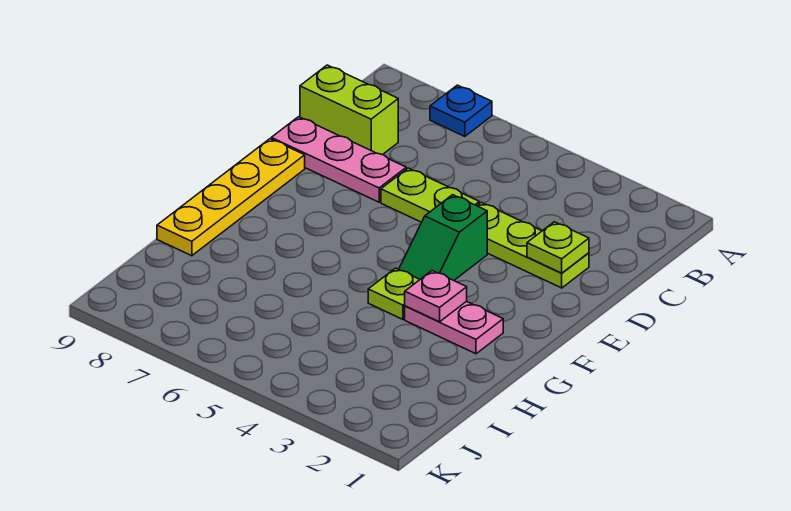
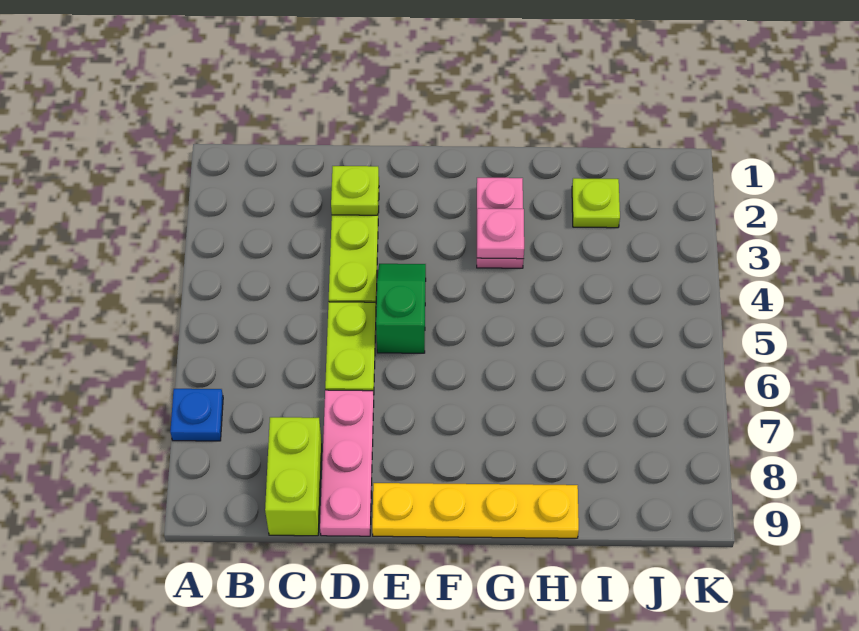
green 1x2 slope [399,195,487,280] -> green 1x2 slope turned to [376,264,426,353]
lime 1x1 plate [368,268,420,319] -> lime 1x1 plate moved to [572,178,620,228]

